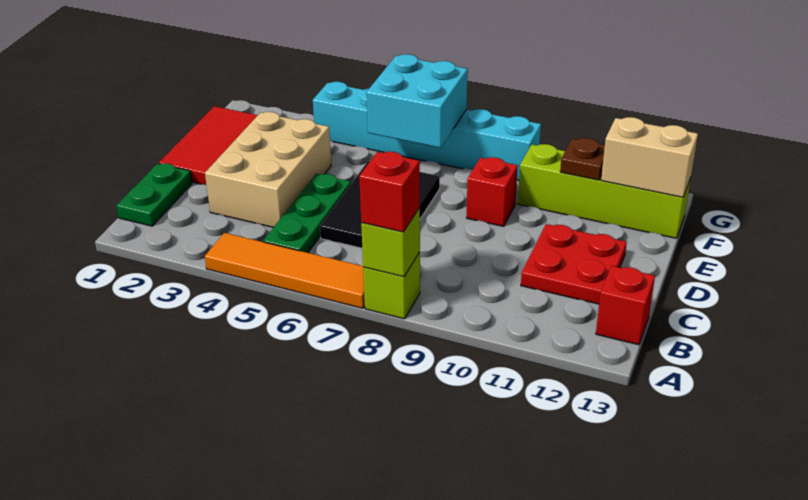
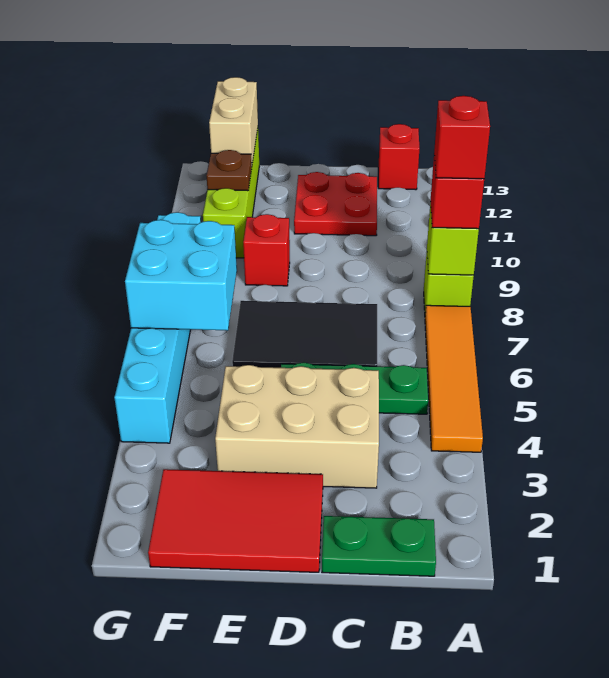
none -> red 1x1 brick [434,96,490,179]

